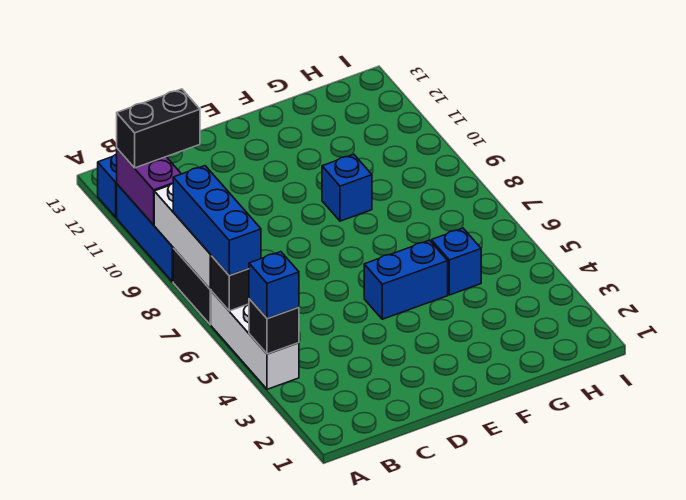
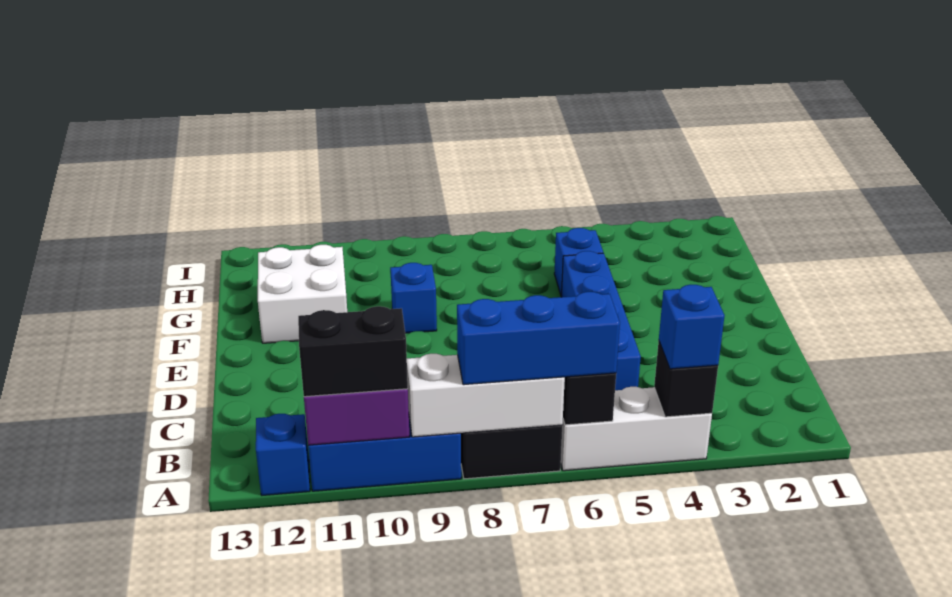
black 1x2 brick [117,89,200,168] -> black 1x2 brick turned to [298,306,408,397]
blue 1x2 brick [364,240,448,319] -> blue 1x4 brick [562,251,641,390]
none -> white 2x2 brick [258,245,347,343]

